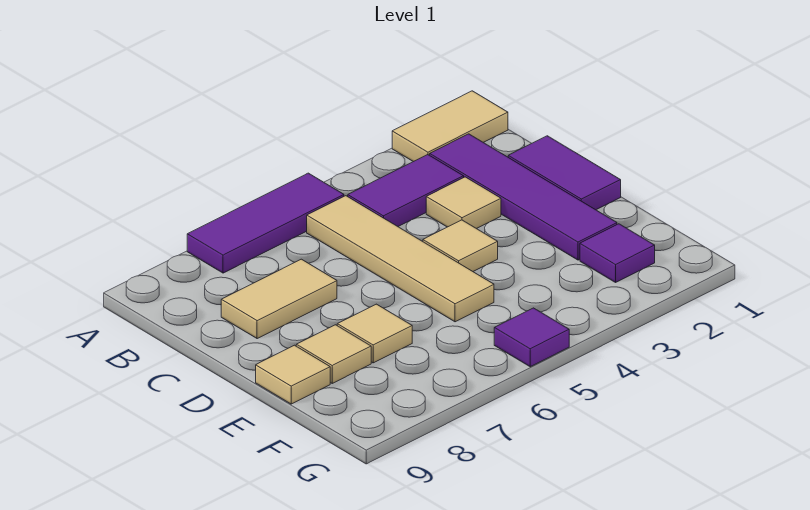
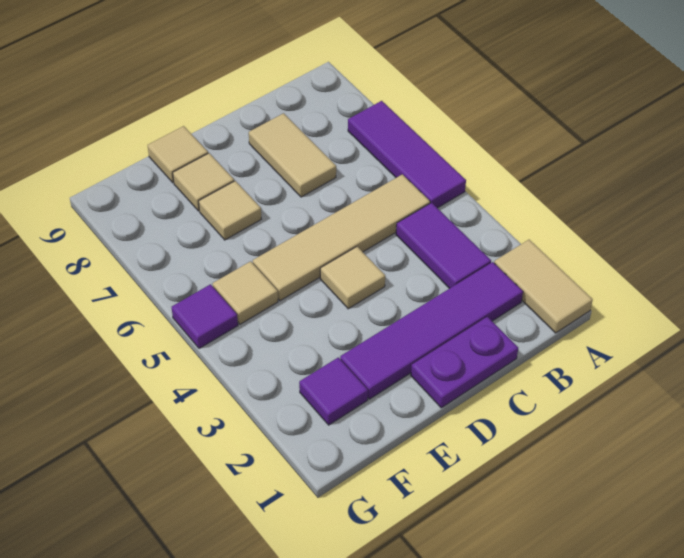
purple 1x2 tile [508,136,621,210] -> purple 1x2 plate [411,317,518,408]
tan 1x1 tile [426,177,501,229] -> tan 1x1 tile moved to [213,261,278,324]

